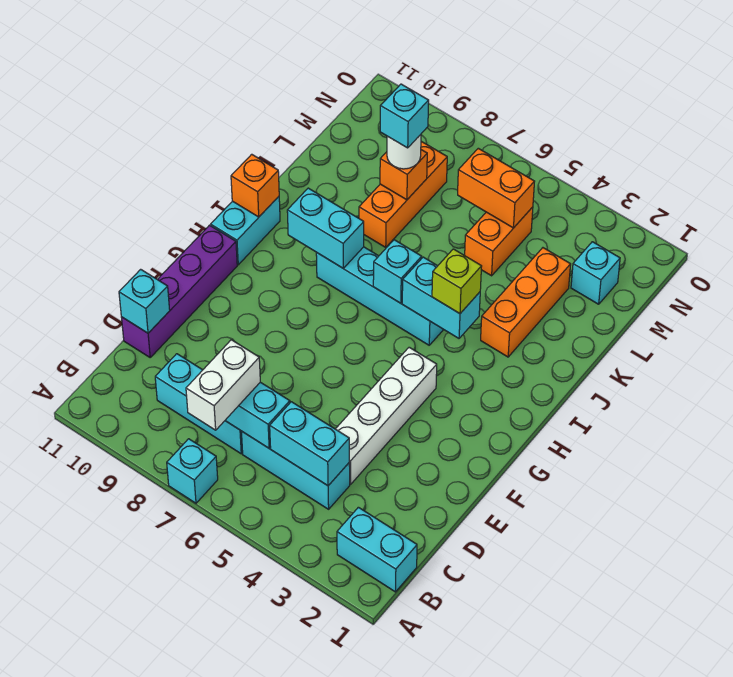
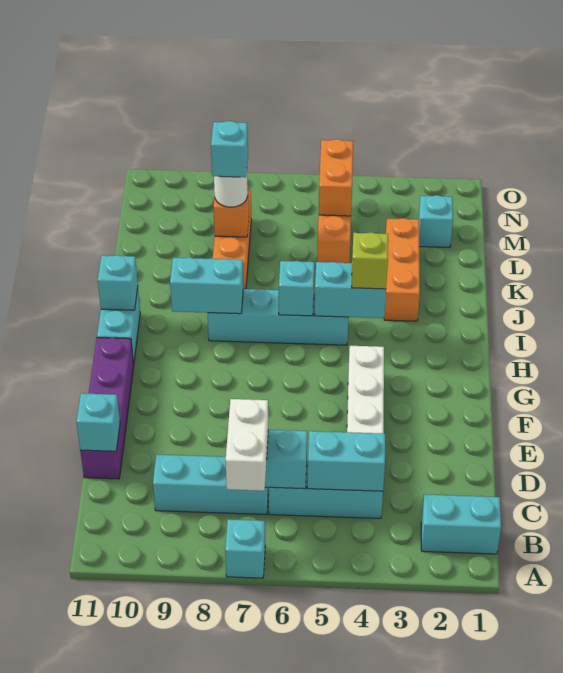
orange 1x1 brick [231,154,279,217] -> cyan 1x1 brick [98,255,138,310]
orange 1x2 brick [458,148,535,228] -> orange 1x2 brick turned to [319,139,353,216]

